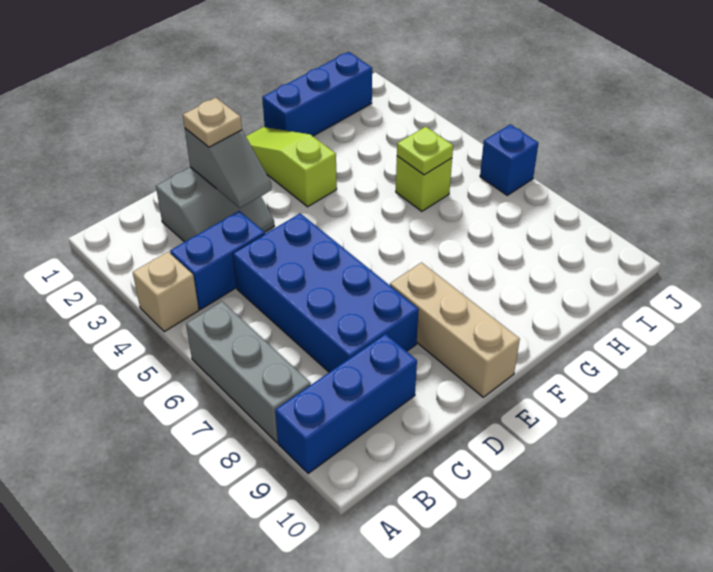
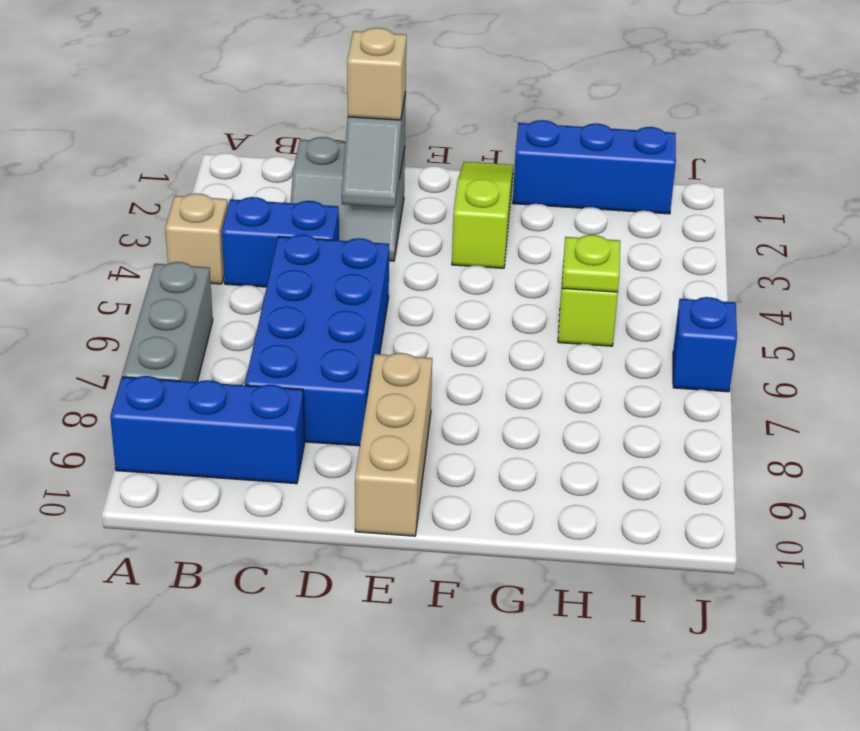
tan 1x1 plate [183,98,242,147] -> tan 1x1 brick [347,28,406,120]

